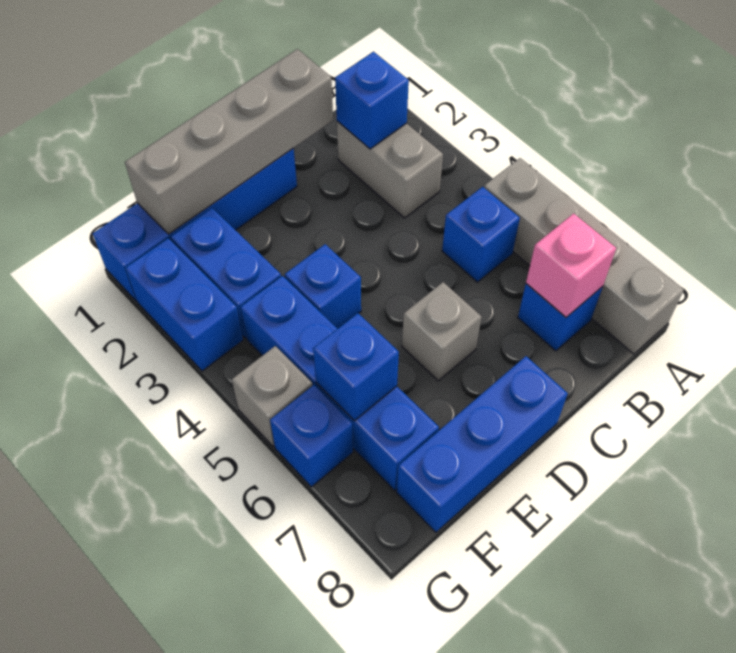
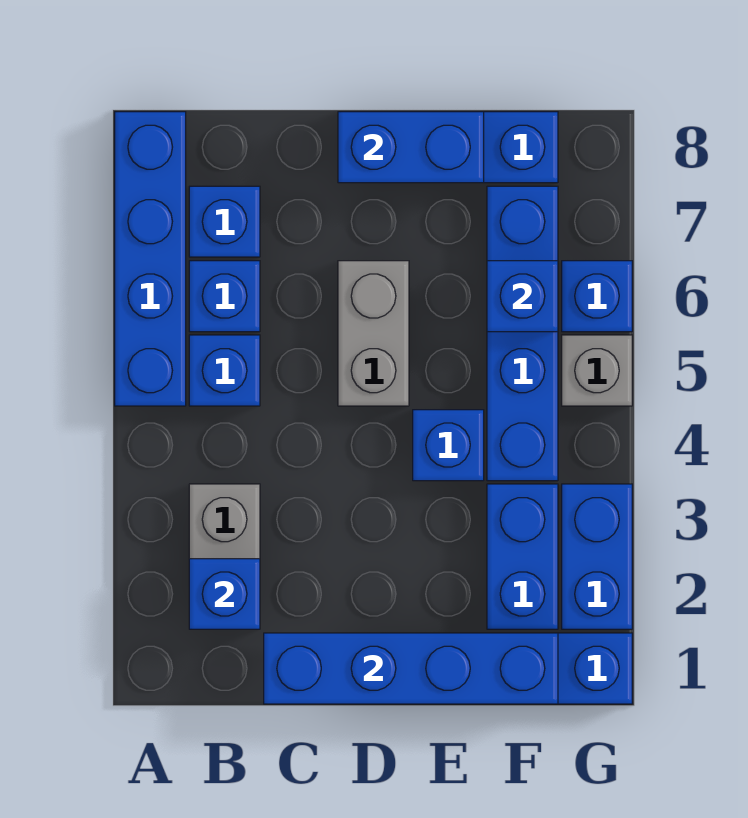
grey 1x4 brick [484,158,684,354] -> blue 1x4 brick [115,112,186,406]
none -> blue 1x1 brick [189,261,260,332]
pink 1x1 brick [526,213,616,317] -> none
grey 1x4 brick [125,49,333,234] -> blue 1x4 brick [264,633,558,704]
grey 1x1 brick [402,282,482,381] -> grey 1x2 brick [338,261,409,406]
none -> blue 1x2 brick [338,112,484,183]

